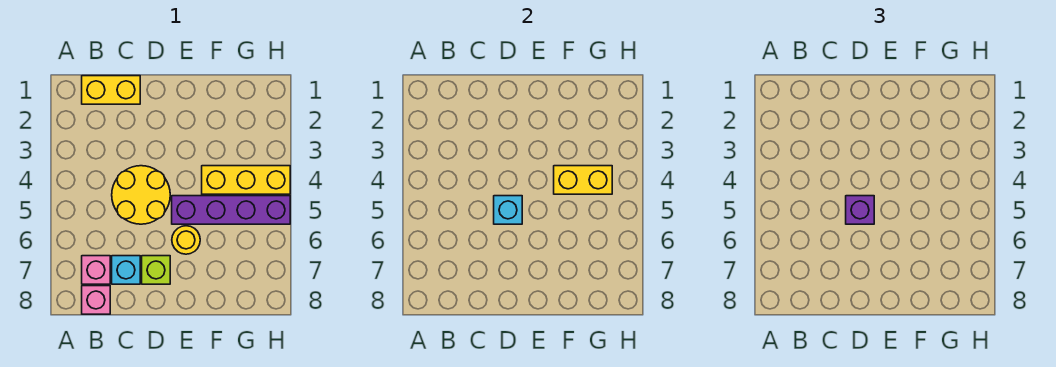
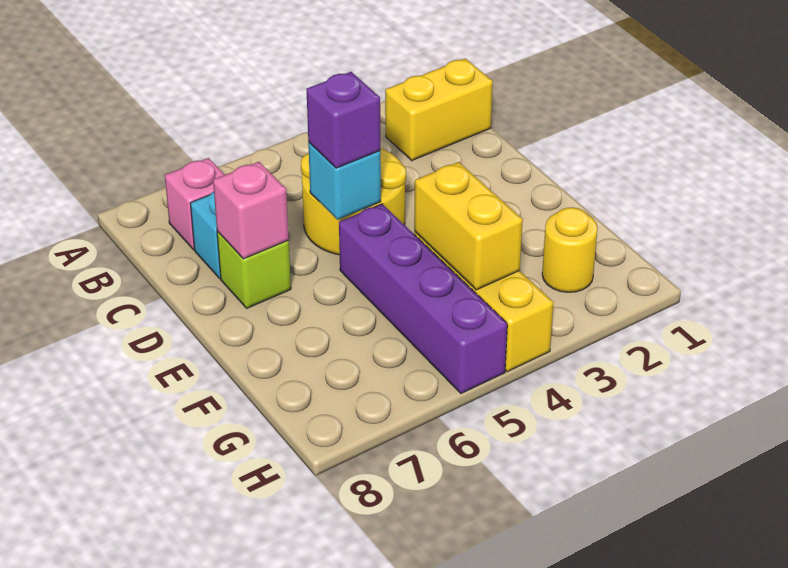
yellow 1x2 brick [82,76,140,104] -> yellow 1x2 brick turned to [385,58,493,160]
pink 1x1 brick [82,286,110,314] -> pink 1x1 brick moved to [213,162,289,259]
yellow 1x1 round brick [172,226,200,254] -> yellow 1x1 round brick moved to [542,207,597,292]

